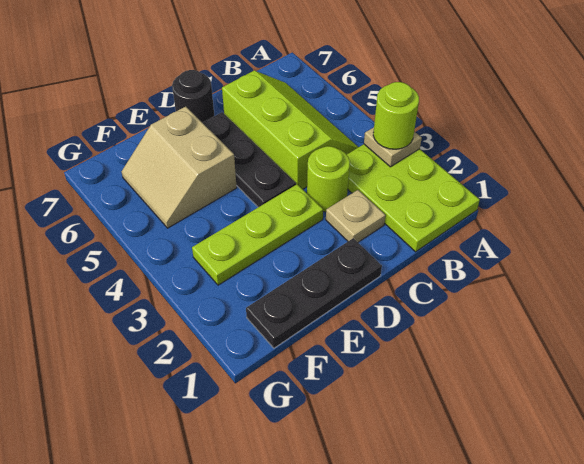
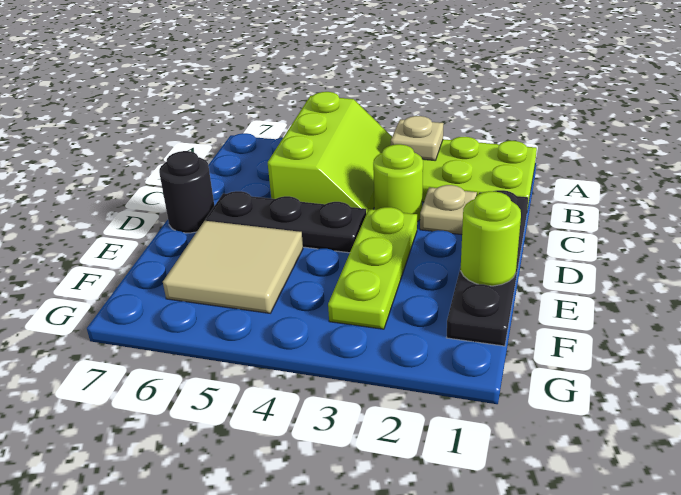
lime 1x1 round brick [373,82,419,149] -> lime 1x1 round brick moved to [461,191,521,286]
lime 2x3 slope [222,71,358,189] -> lime 2x3 slope turned to [268,92,392,214]
black 1x3 plate [246,238,382,348] -> black 1x4 plate [446,190,528,346]
tan 2x2 slope [121,106,237,228] -> tan 2x2 tile [163,221,303,313]

